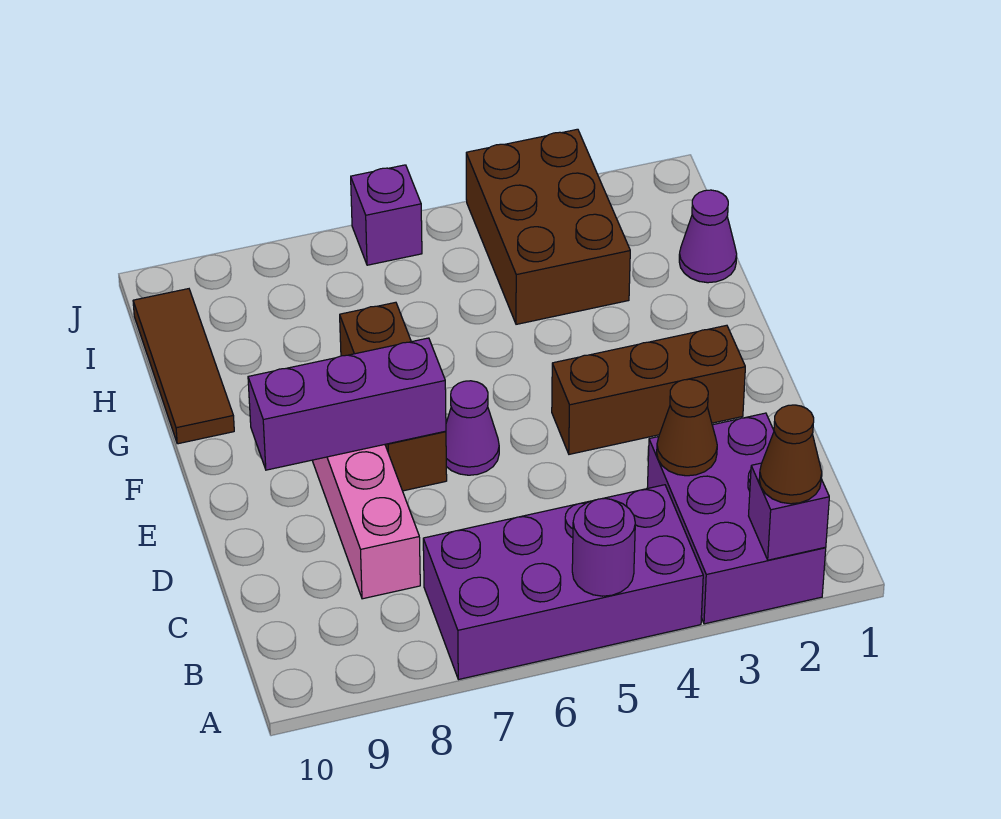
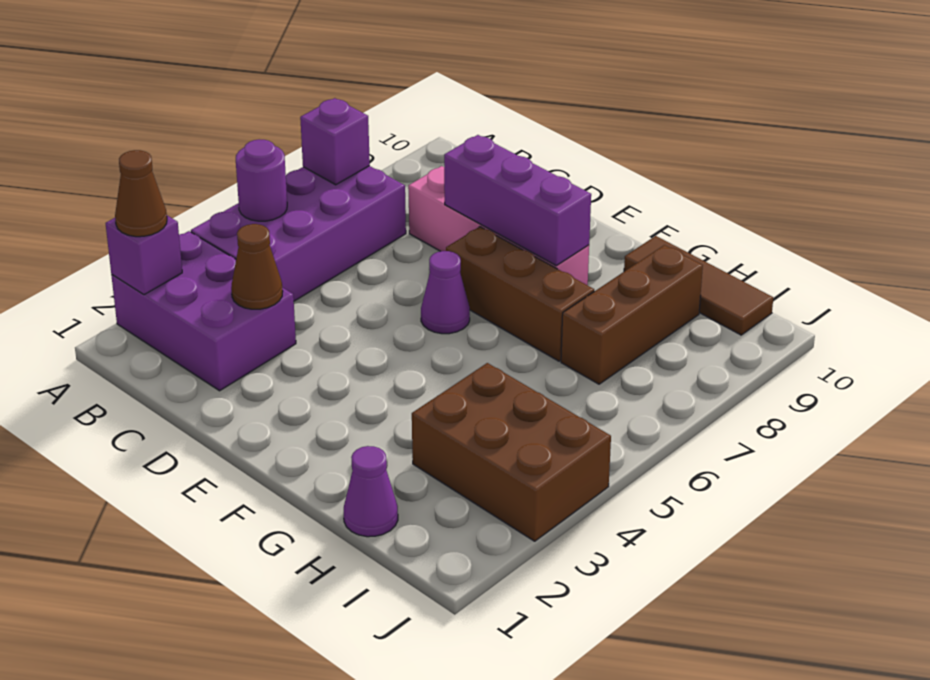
brown 1x3 brick [552,325,745,454] -> brown 1x3 brick moved to [561,245,703,384]
purple 1x3 brick [248,338,446,470] -> purple 1x3 brick turned to [444,135,591,266]
purple 1x1 brick [351,165,422,265] -> purple 1x1 brick moved to [300,98,370,185]

